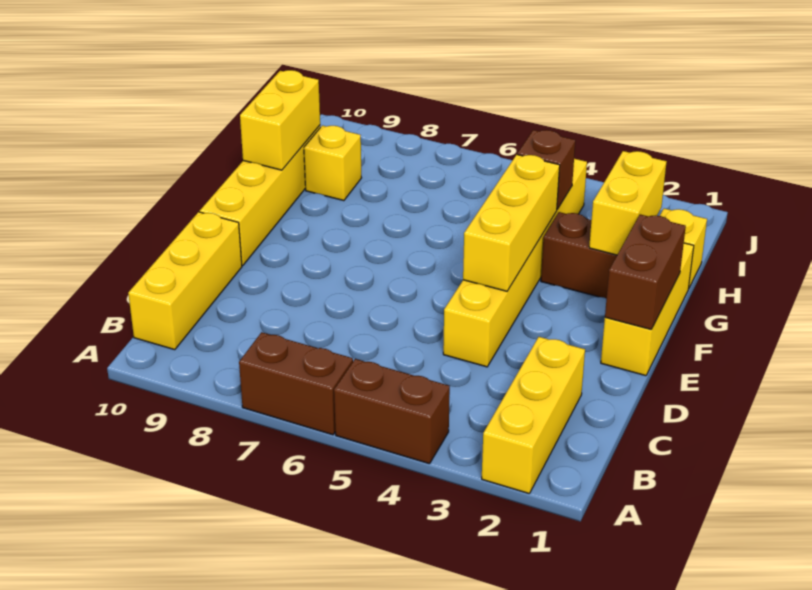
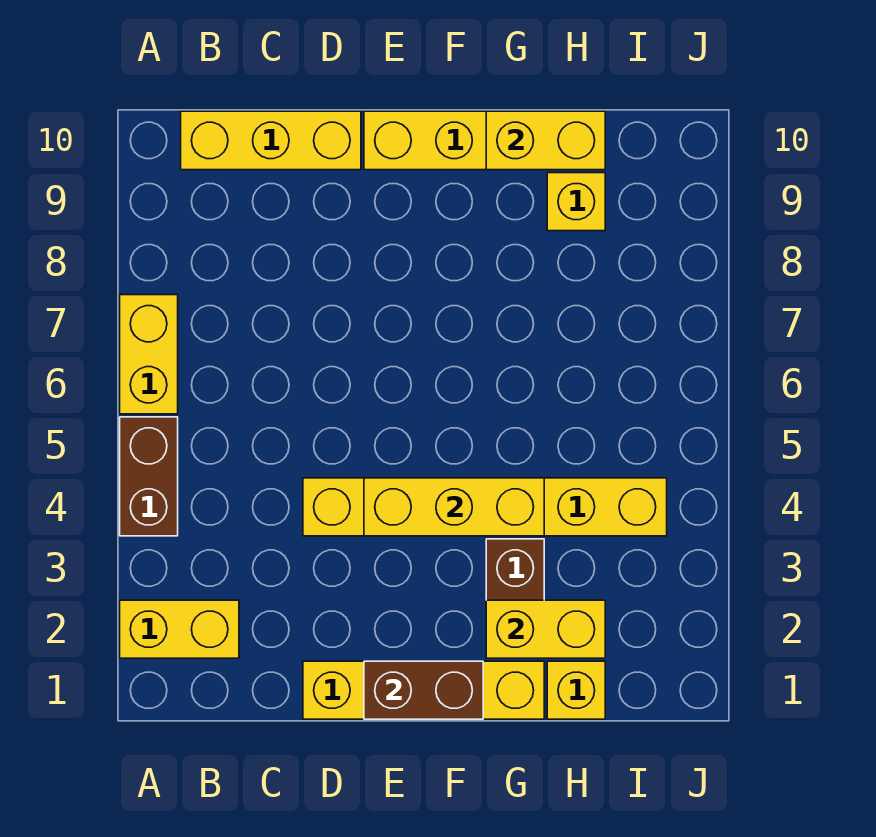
yellow 1x3 brick [482,337,585,494] -> yellow 1x2 brick [120,600,239,658]
brown 1x2 brick [239,332,353,435] -> yellow 1x2 brick [120,295,178,414]
yellow 1x3 brick [601,243,694,376] -> yellow 1x4 brick [303,661,544,719]
brown 1x1 brick [517,130,575,209] -> none

